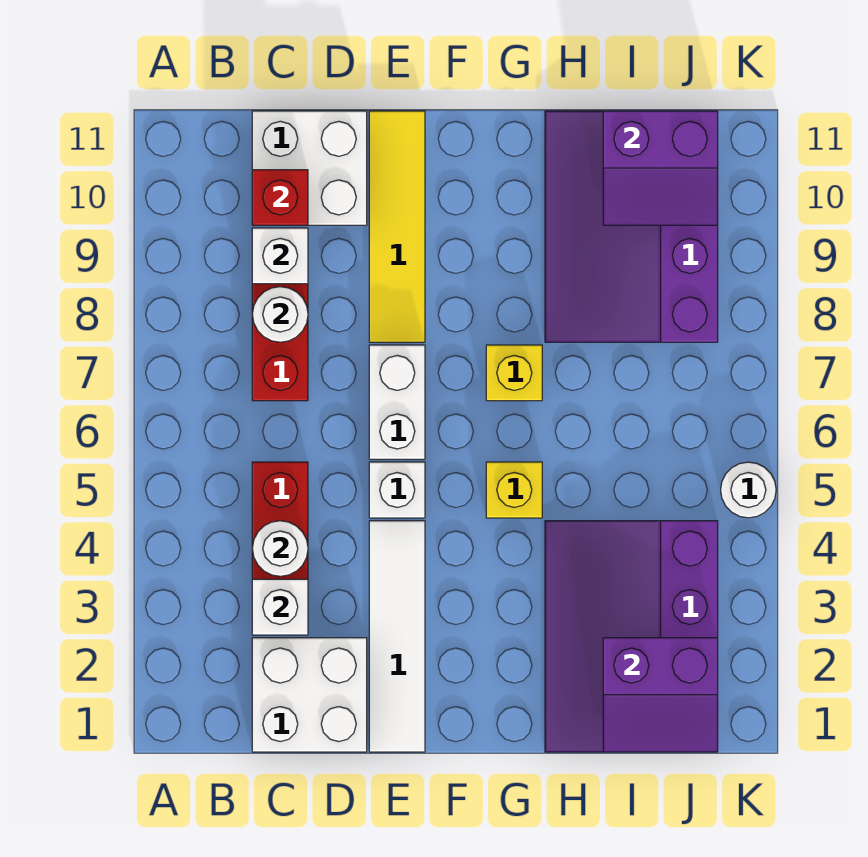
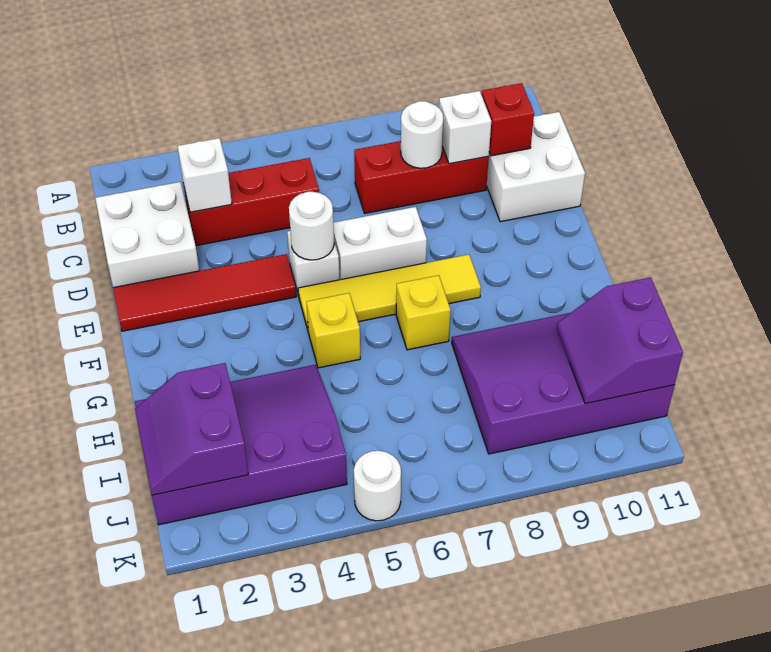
white 1x1 round brick [252,521,308,576] -> white 1x1 round brick moved to [289,192,334,260]
white 1x4 tile [369,521,425,752] -> red 1x4 tile [113,254,296,331]
yellow 1x4 tile [369,111,425,342] -> yellow 1x4 tile moved to [298,255,481,330]

